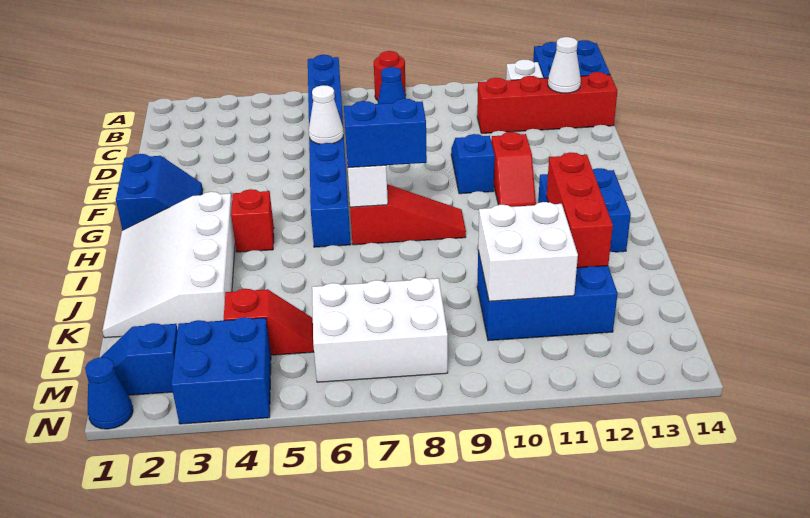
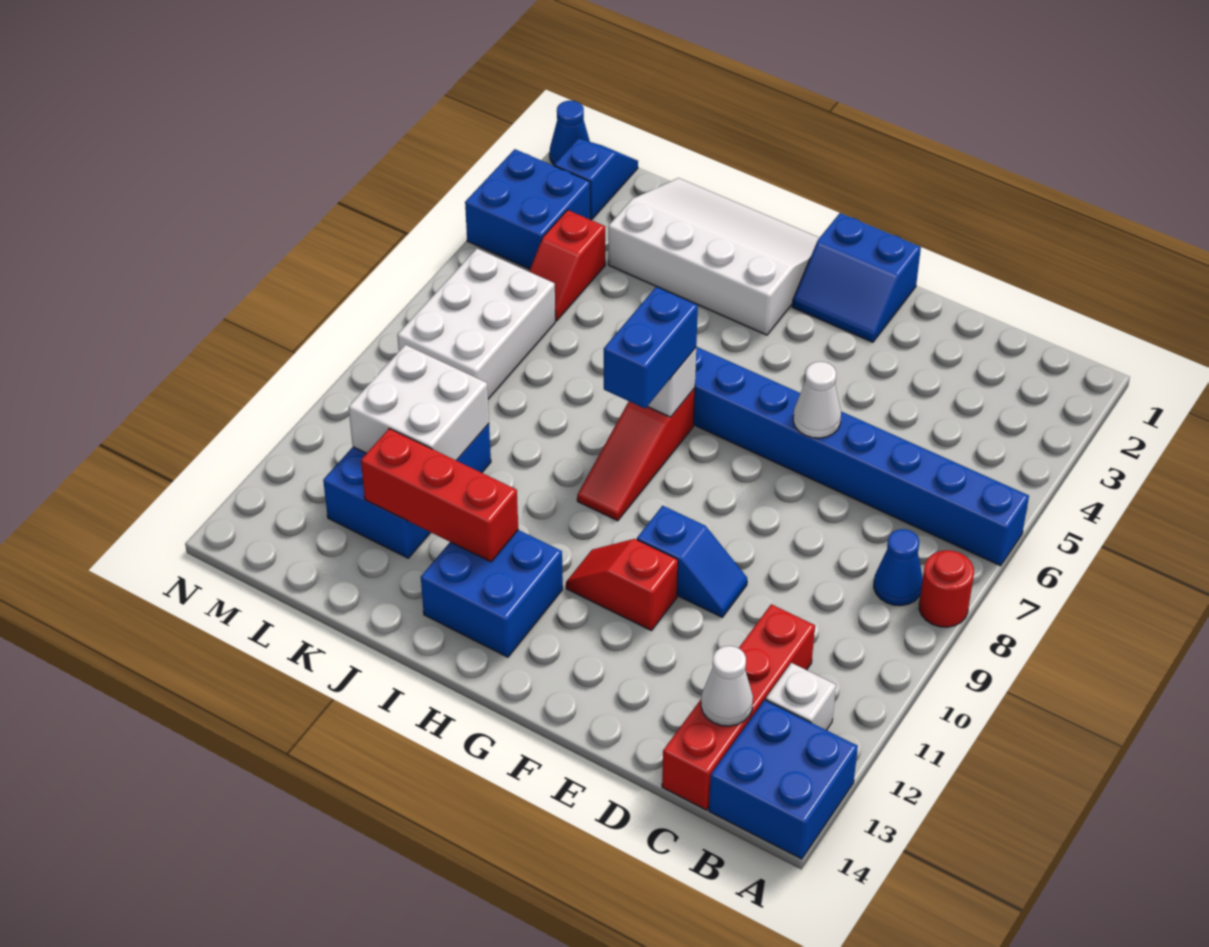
red 1x1 brick [231,189,274,252] -> none

